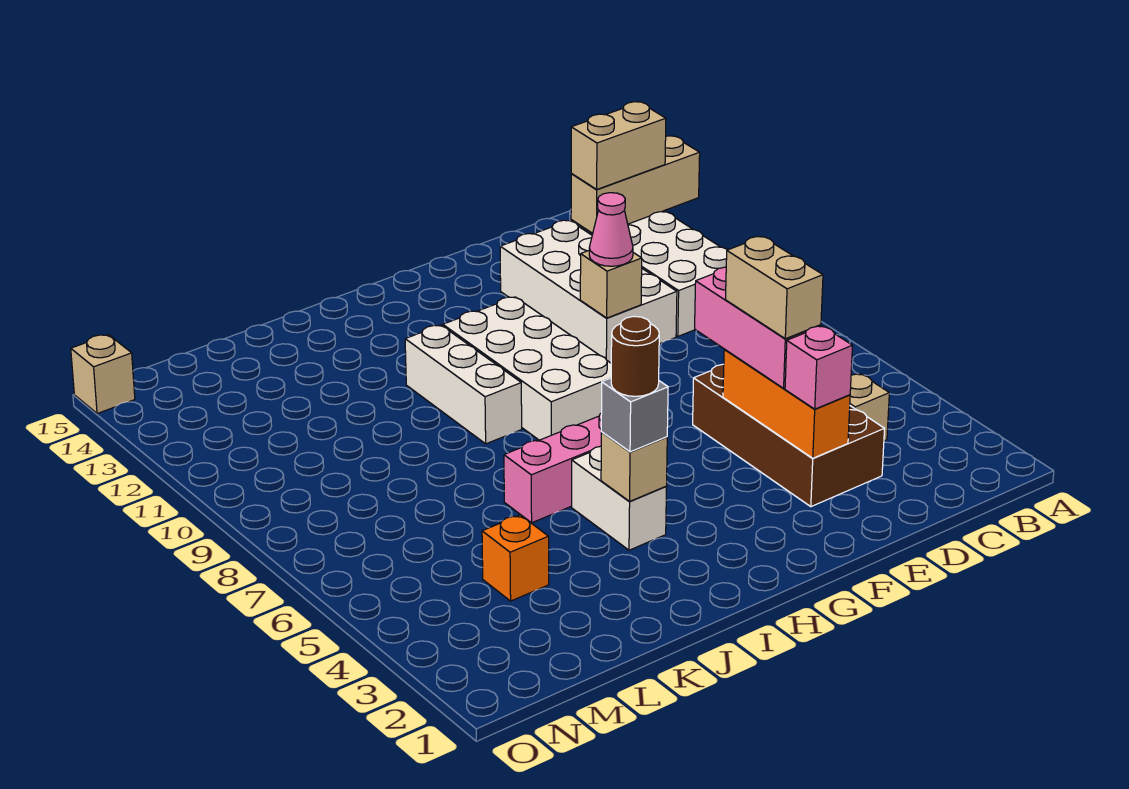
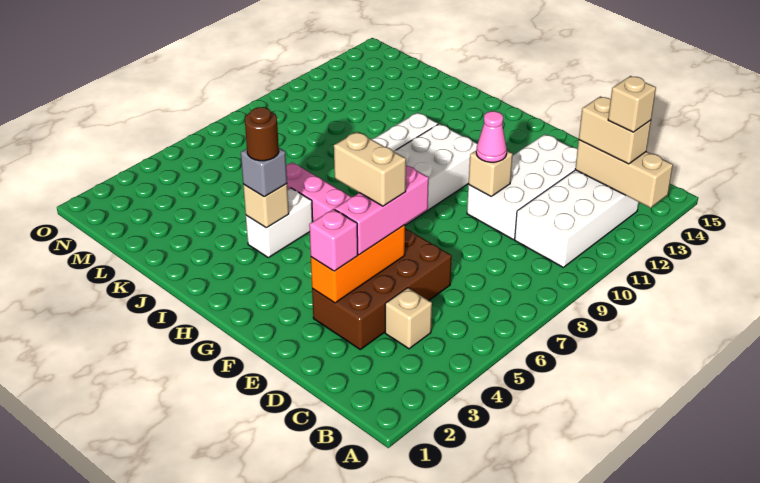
tan 1x2 brick [725,237,823,339] -> tan 1x2 brick turned to [334,132,406,206]
orange 1x1 brick [482,515,549,601] -> none
tan 1x1 brick [71,335,135,414] -> tan 1x1 brick moved to [608,76,656,132]

